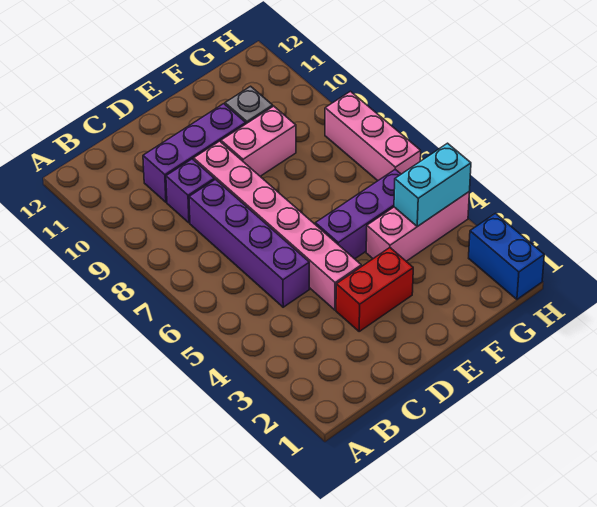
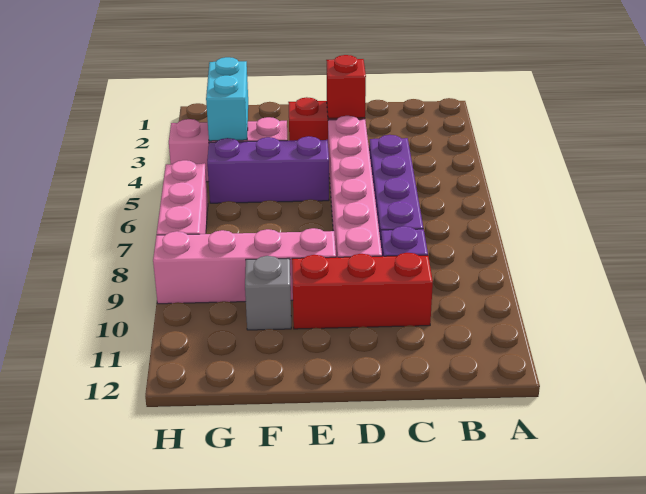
purple 1x3 brick [143,104,246,202] -> red 1x3 brick [292,253,433,329]
none -> red 1x1 brick [326,55,366,119]
pink 1x2 brick [221,106,296,176] -> pink 1x4 brick [153,228,336,304]
cyan 1x2 brick [394,143,471,227] -> cyan 1x2 brick turned to [206,57,248,141]
blue 1x2 brick [469,213,544,299] -> none

